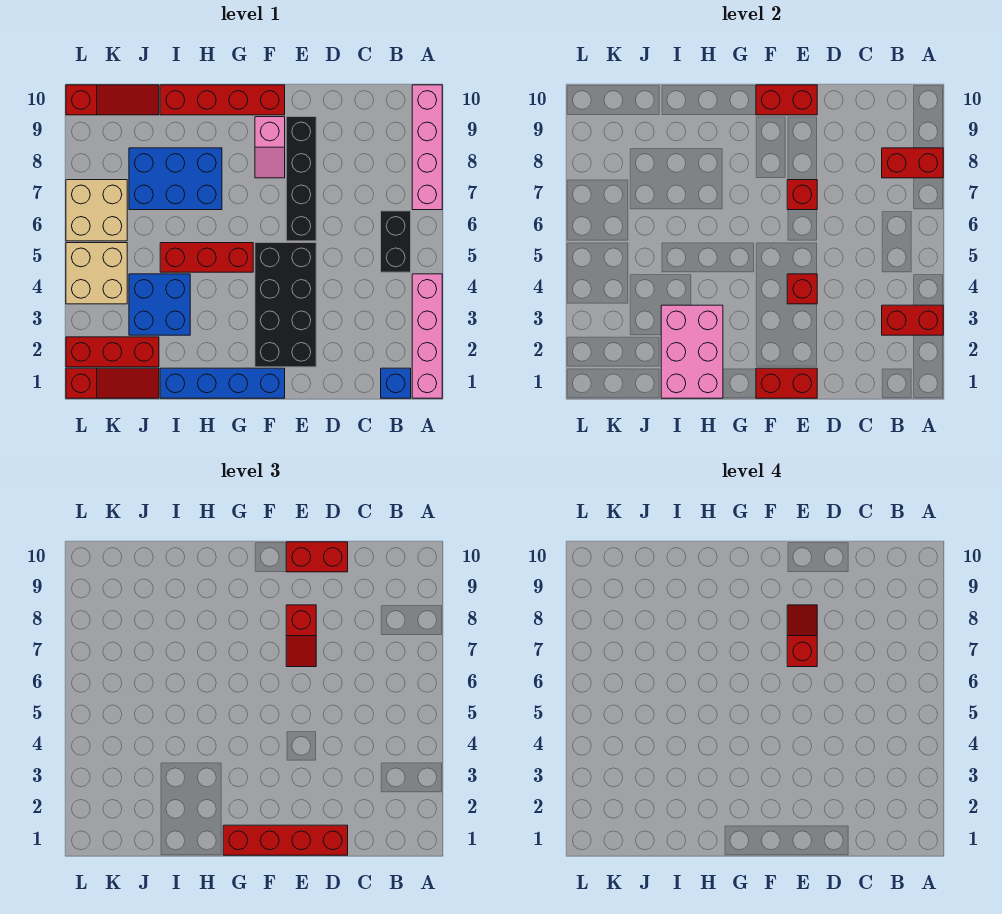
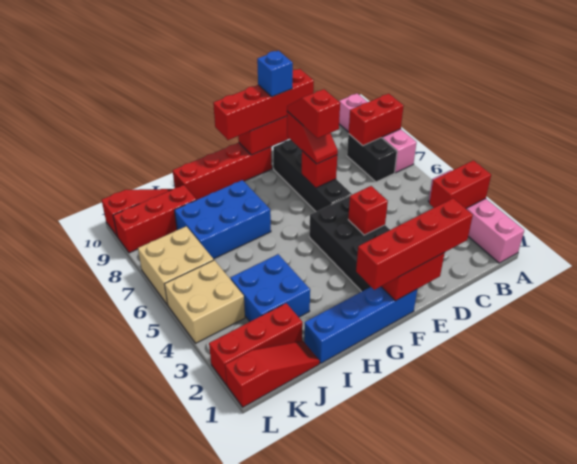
blue 1x1 brick [381,368,411,398] -> blue 1x1 brick moved to [257,51,293,97]
black 1x2 brick [381,211,411,272] -> black 1x2 brick moved to [347,134,397,182]
red 1x2 brick [286,542,348,572] -> red 1x4 brick [213,69,314,140]
pink 1x2 slope [255,117,285,178] -> none
red 1x3 brick [160,243,253,272] -> red 1x3 brick moved to [113,185,196,253]
pink 2x3 brick [661,305,723,398] -> none

